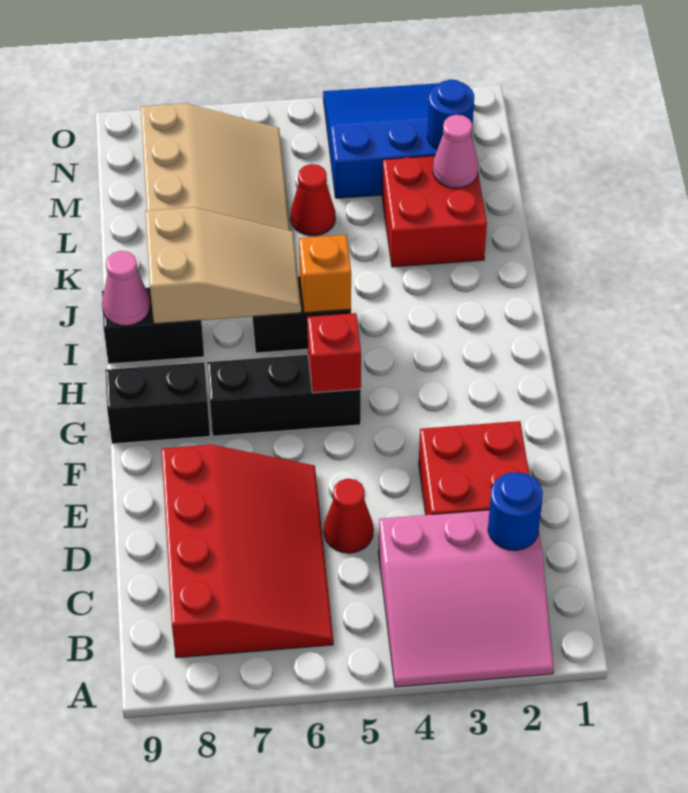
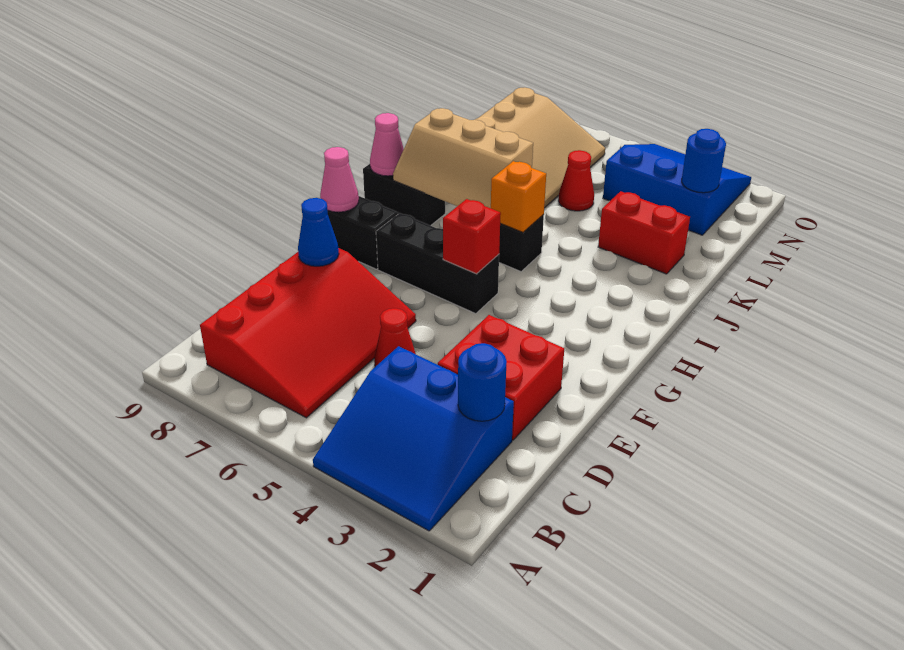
pink 3x3 slope [378,510,554,687] -> blue 3x3 slope [313,346,514,531]
none -> blue 1x1 cone [298,198,339,266]
tan 2x3 slope [145,207,301,324] -> tan 2x3 slope turned to [393,108,533,208]
red 2x2 brick [382,156,487,267] -> red 1x2 brick [598,191,690,274]
pink 1x1 cone [433,115,478,188] -> pink 1x1 cone moved to [320,147,359,212]

